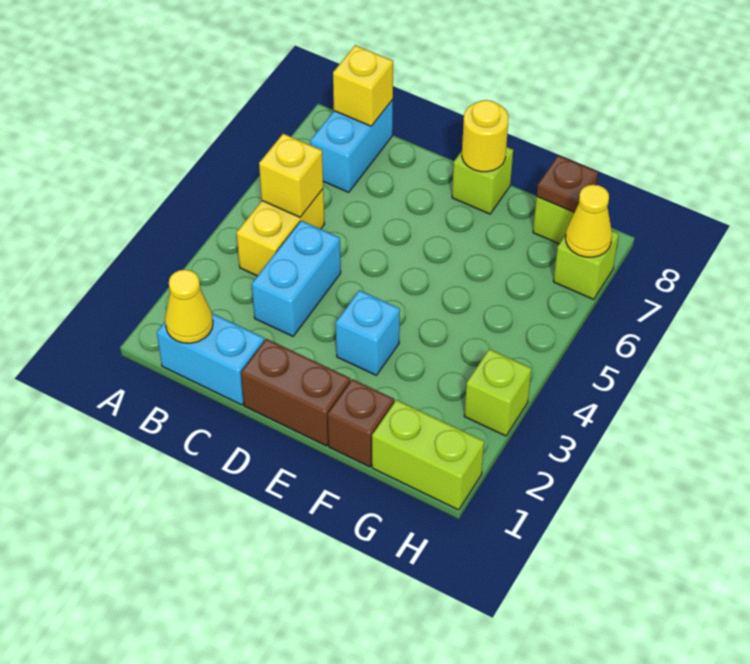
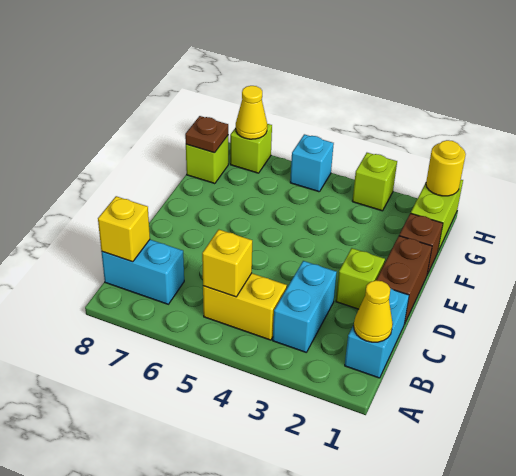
cyan 1x2 brick [252,221,341,336] -> cyan 1x2 brick turned to [273,261,337,352]
cyan 1x1 brick [336,290,400,375] -> cyan 1x1 brick moved to [290,134,334,192]
lime 1x1 brick [452,147,513,214] -> lime 1x1 brick moved to [336,248,385,309]
yellow 1x1 round brick [462,100,509,172] -> yellow 1x1 round brick moved to [426,140,466,196]

